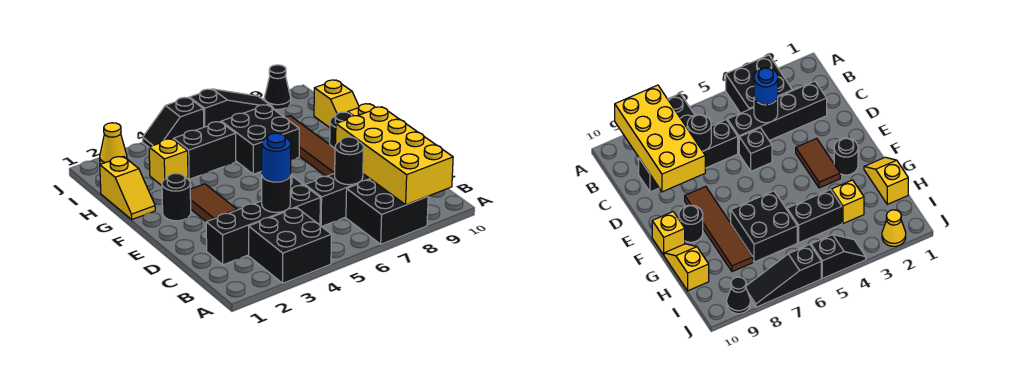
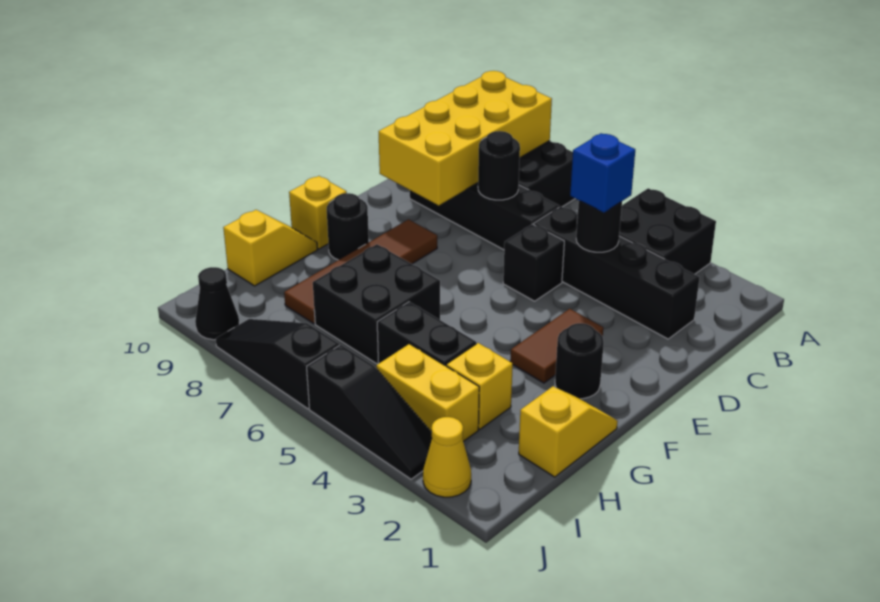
blue 1x1 round brick [262,133,291,182] -> blue 1x1 brick [570,133,635,213]
none -> yellow 1x2 brick [376,344,479,442]
black 1x2 slope [143,97,204,147] -> black 1x3 slope [307,345,432,479]

